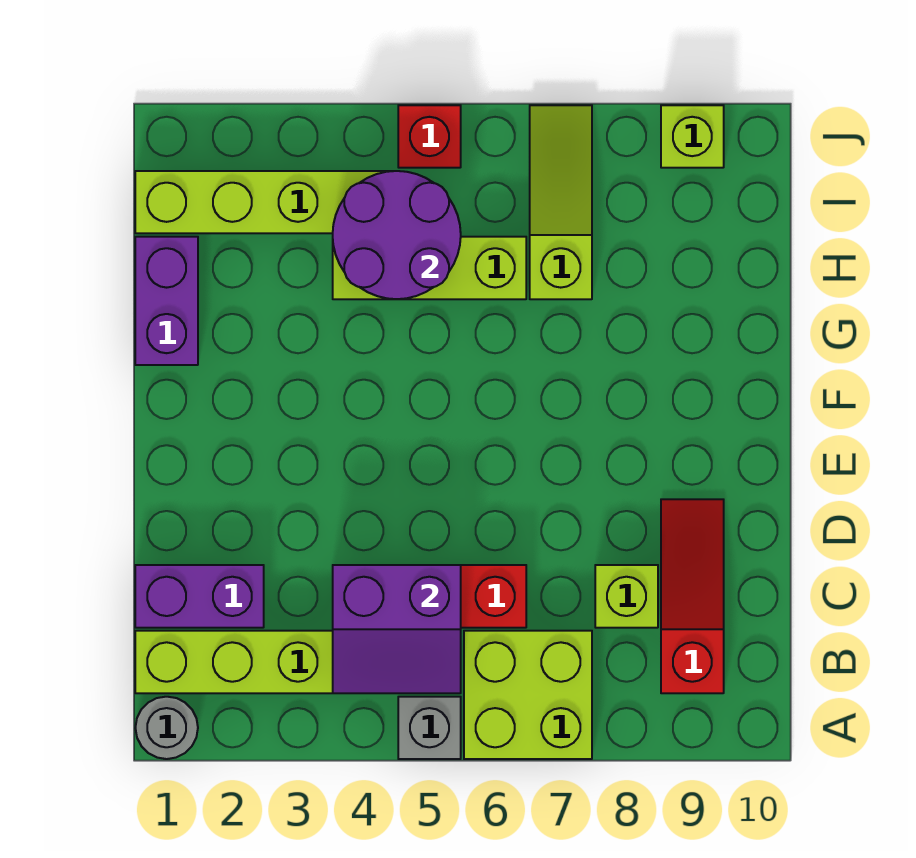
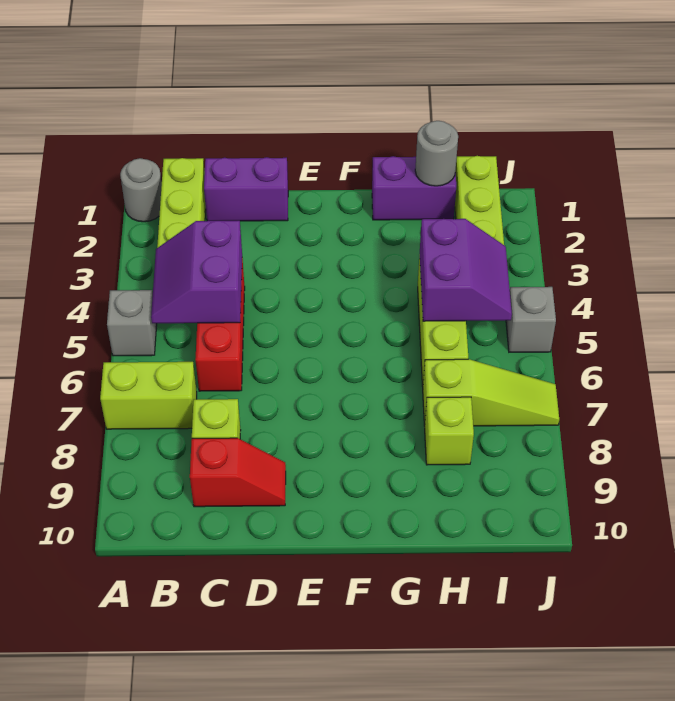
lime 2x2 brick [464,631,592,759] -> lime 1x2 brick [100,362,197,429]
red 1x3 slope [661,499,724,693] -> red 1x2 slope [190,438,286,507]
purple 1x2 brick [135,565,264,628] -> purple 1x2 brick turned to [204,157,288,221]
none -> grey 1x1 round brick [415,121,458,186]
purple 2x2 round brick [333,171,461,299] -> purple 2x2 slope [420,219,512,321]
red 1x1 brick [398,105,461,168] -> grey 1x1 brick [506,287,556,352]
lime 1x1 brick [661,105,724,168] -> lime 1x1 brick moved to [425,397,474,465]

